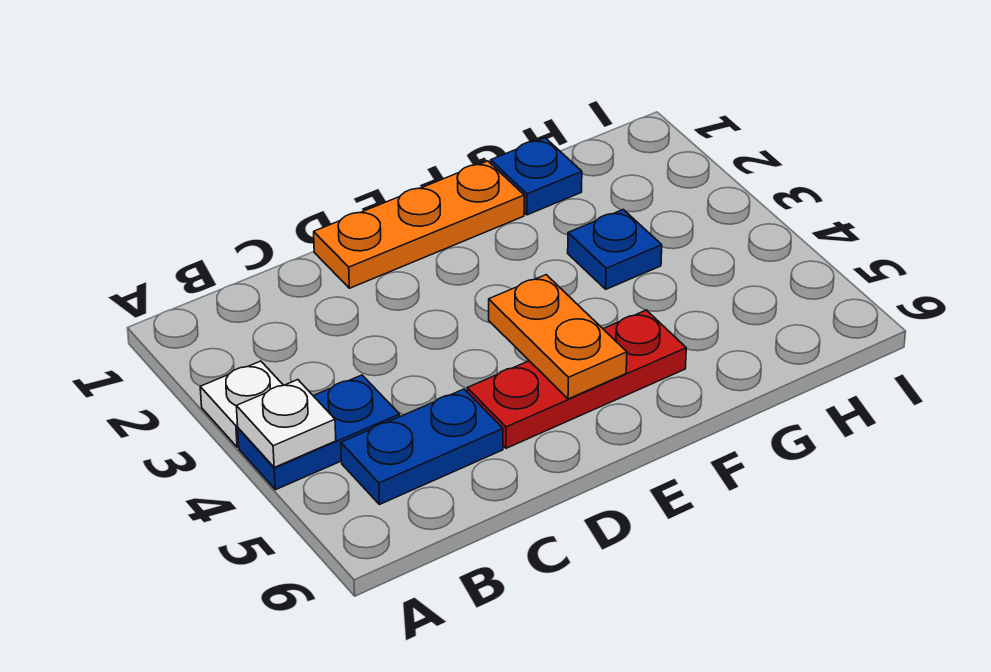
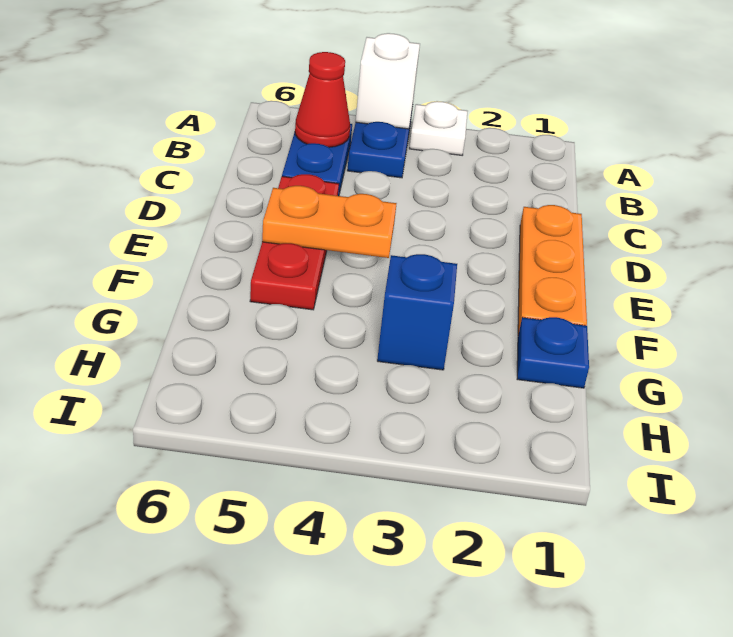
white 1x1 plate [236,380,336,467] -> white 1x1 brick [356,33,420,129]
none -> red 1x1 cone [295,52,350,147]
blue 1x1 plate [568,210,662,289] -> blue 1x1 brick [377,254,457,370]

